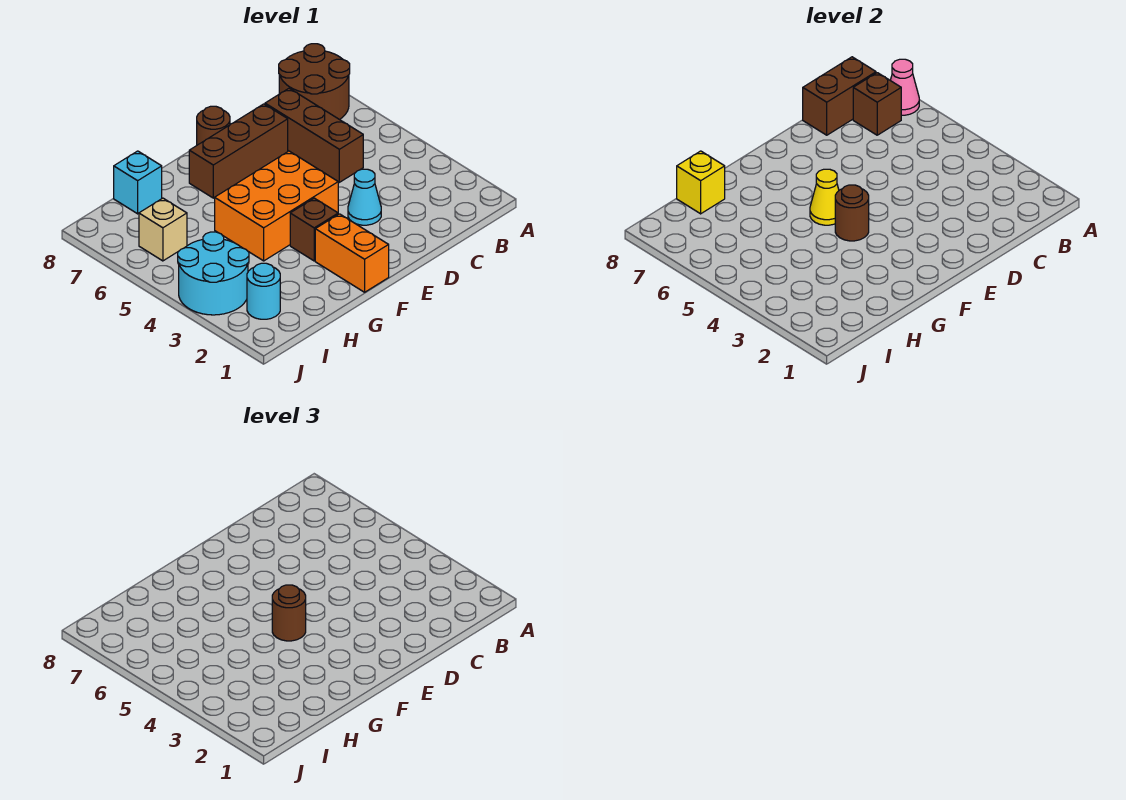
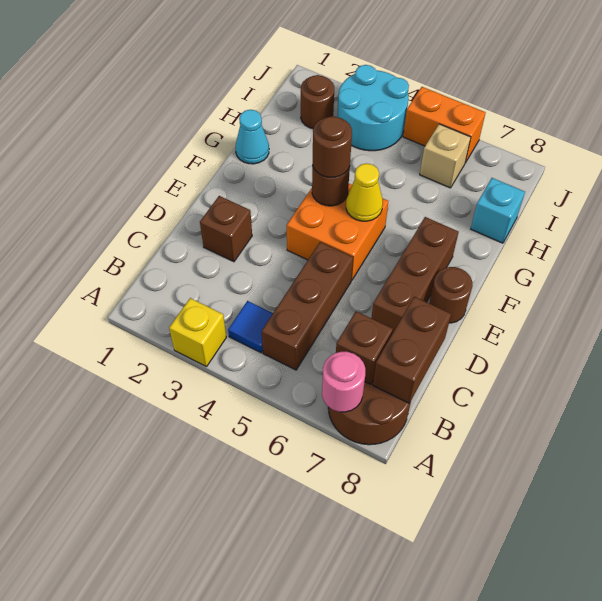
pink 1x1 cone [890,59,919,115] -> pink 1x1 round brick [322,352,365,412]
none -> blue 1x1 tile [228,301,273,353]
brown 1x3 brick [265,88,363,182] -> brown 1x3 brick turned to [262,242,353,370]
cyan 1x1 cone [348,169,381,225] -> cyan 1x1 cone moved to [235,110,269,164]
orange 2x3 brick [215,151,338,261] -> orange 2x2 brick [287,184,388,280]
orange 1x2 brick [315,214,389,292] -> orange 1x2 brick moved to [403,87,486,163]
brown 1x1 brick [290,198,338,261] -> brown 1x1 brick moved to [200,196,252,262]
yellow 1x1 brick [677,151,725,214] -> yellow 1x1 brick moved to [169,298,226,367]
cyan 1x1 round brick [247,263,280,319] -> brown 1x1 round brick [301,75,334,129]

